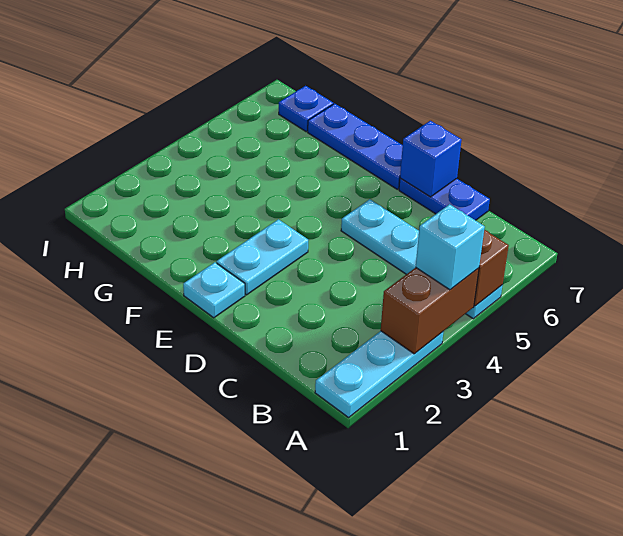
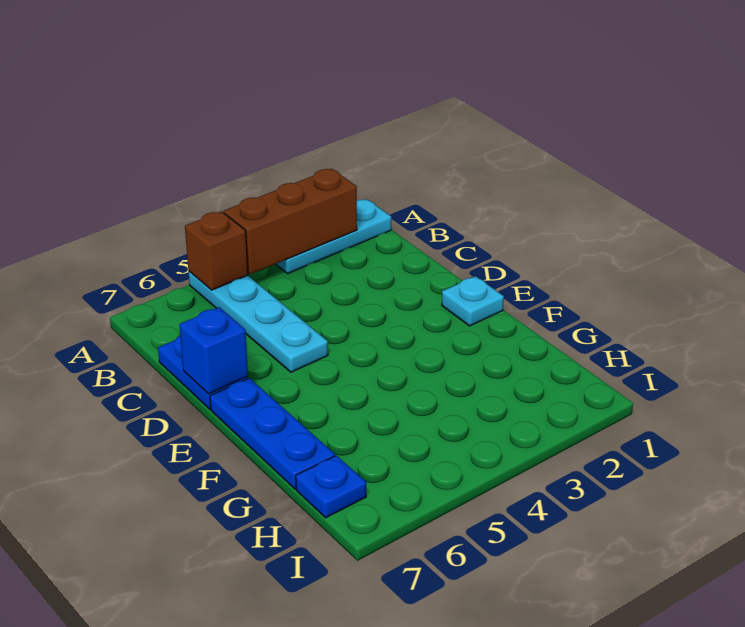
brown 1x2 brick [381,268,479,354] -> brown 1x3 brick [224,169,357,274]
cyan 1x1 brick [416,204,485,290] -> none
cyan 1x2 plate [216,219,308,295] -> none

